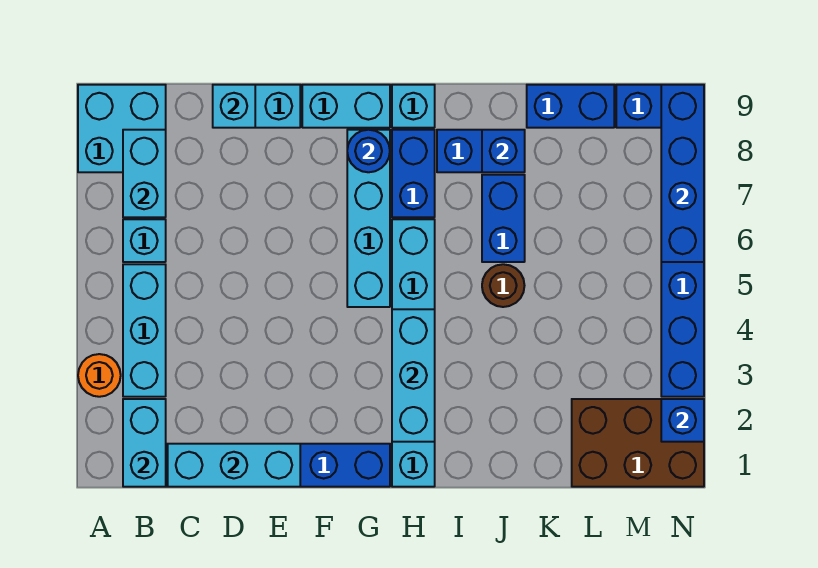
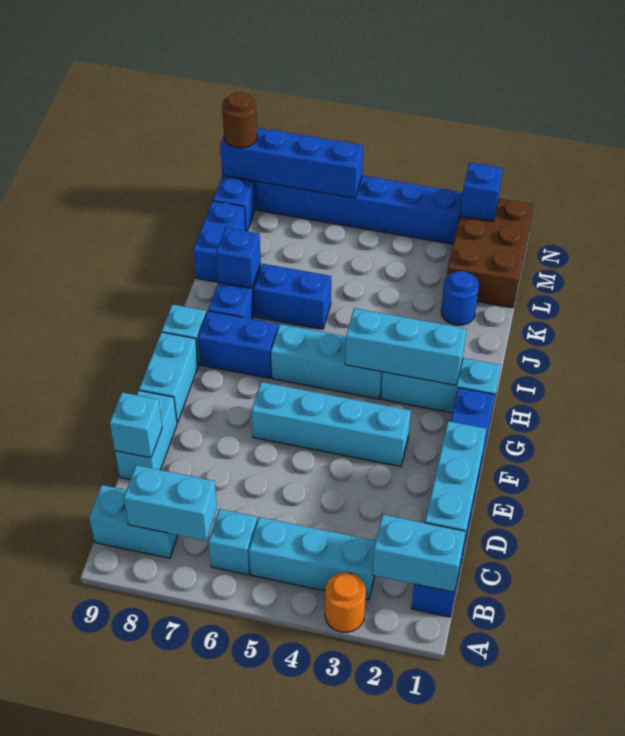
cyan 2x2 brick [78,85,166,172] -> cyan 1x2 brick [89,485,178,558]
cyan 1x4 brick [347,130,390,307] -> cyan 1x4 brick moved to [251,382,411,467]
blue 1x1 round brick [347,130,390,172] -> blue 1x1 round brick moved to [441,271,479,325]
brown 1x1 round brick [482,264,525,307] -> brown 1x1 round brick moved to [222,92,257,148]

